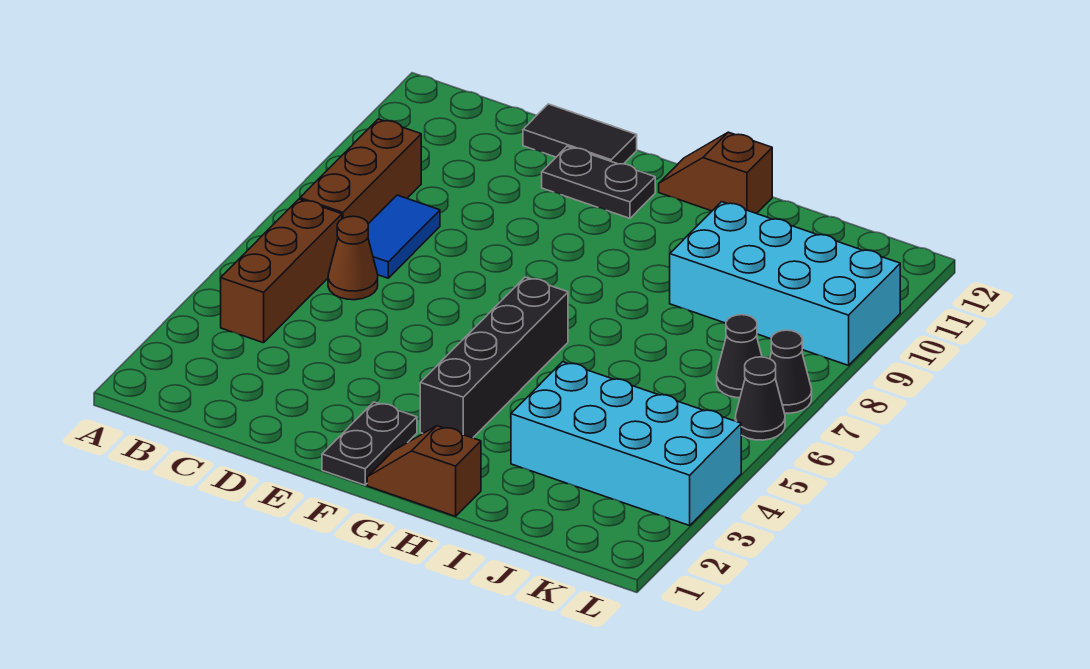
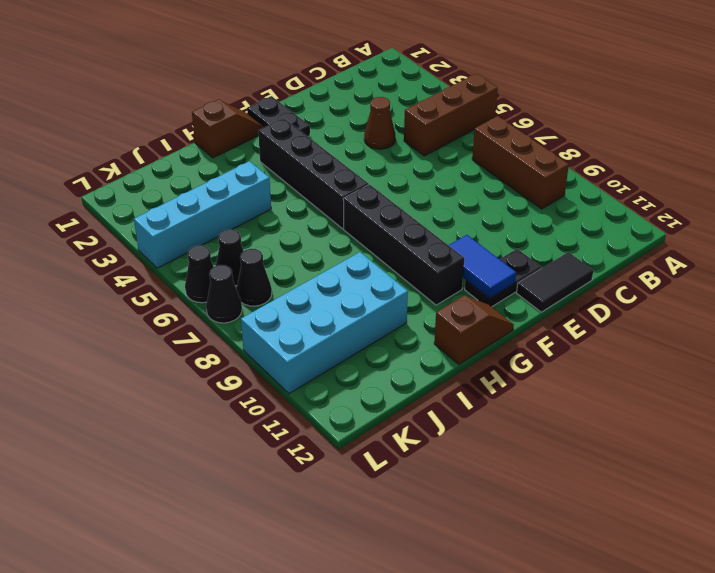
brown 1x3 brick [221,199,342,343] -> brown 1x3 brick turned to [404,73,498,156]
brown 1x1 cone [328,216,378,300] -> brown 1x1 cone moved to [364,97,395,149]
blue 1x2 tile [368,195,440,278] -> blue 1x2 tile moved to [449,235,516,298]
none -> black 1x4 brick [343,185,464,305]
cyan 2x4 brick [511,362,741,526] -> cyan 1x4 brick [134,161,271,268]
none -> black 1x1 cone [216,229,243,286]

